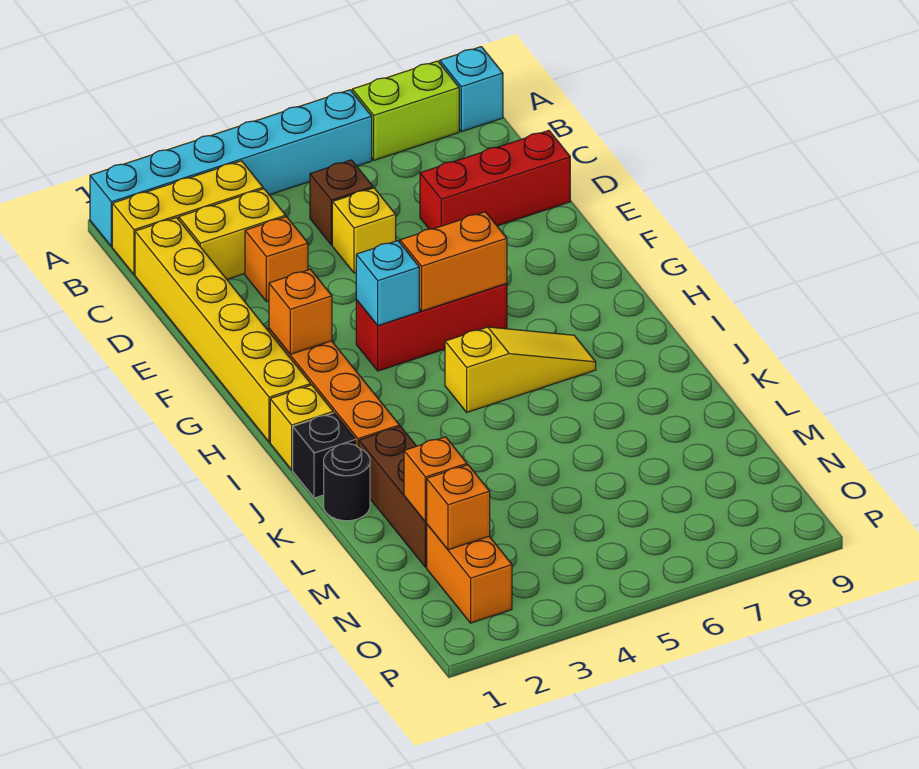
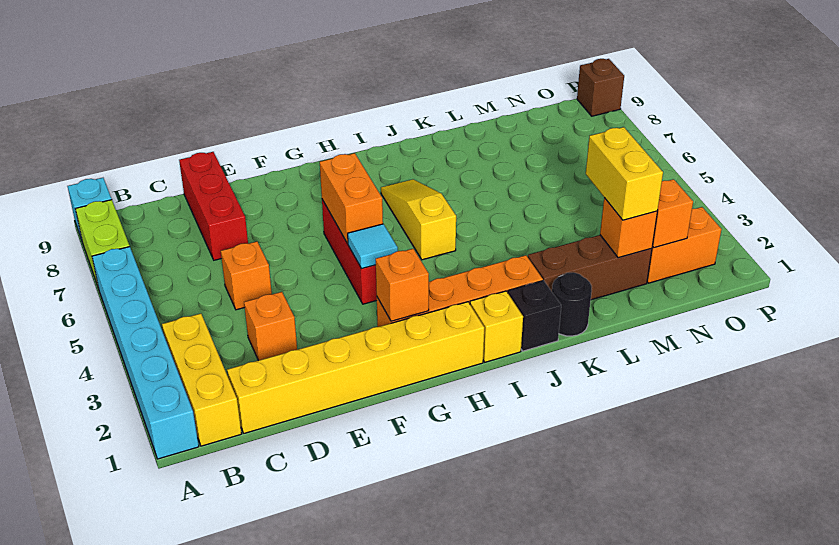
yellow 1x2 brick [179,189,286,279] -> yellow 1x2 brick moved to [586,127,663,220]
brown 1x1 brick [310,160,373,245] -> brown 1x1 brick moved to [577,59,624,116]
yellow 1x1 brick [332,188,396,273] -> orange 1x1 brick [221,242,272,310]
cyan 1x1 brick [356,241,419,325] -> cyan 1x1 tile [348,224,398,269]

